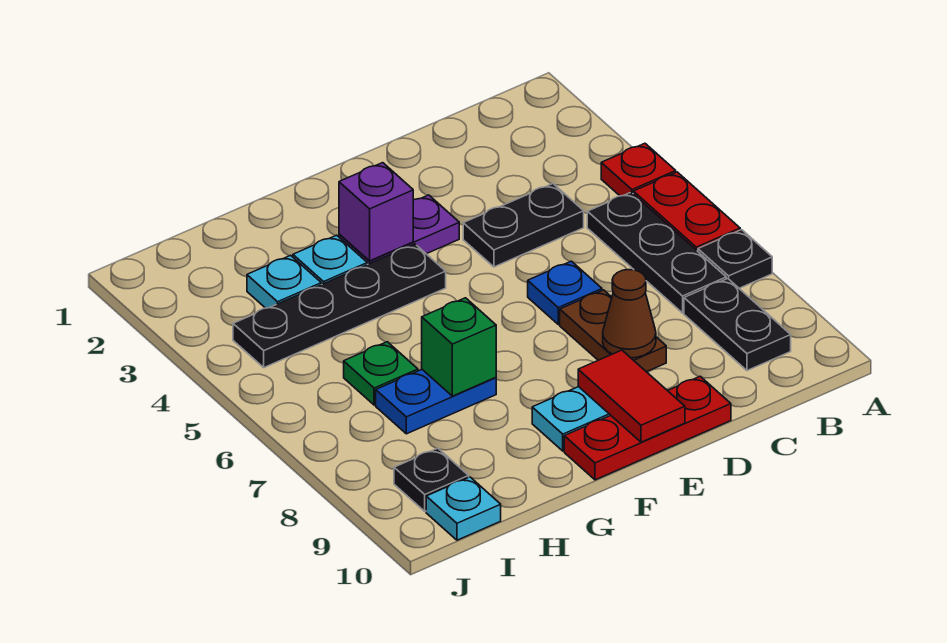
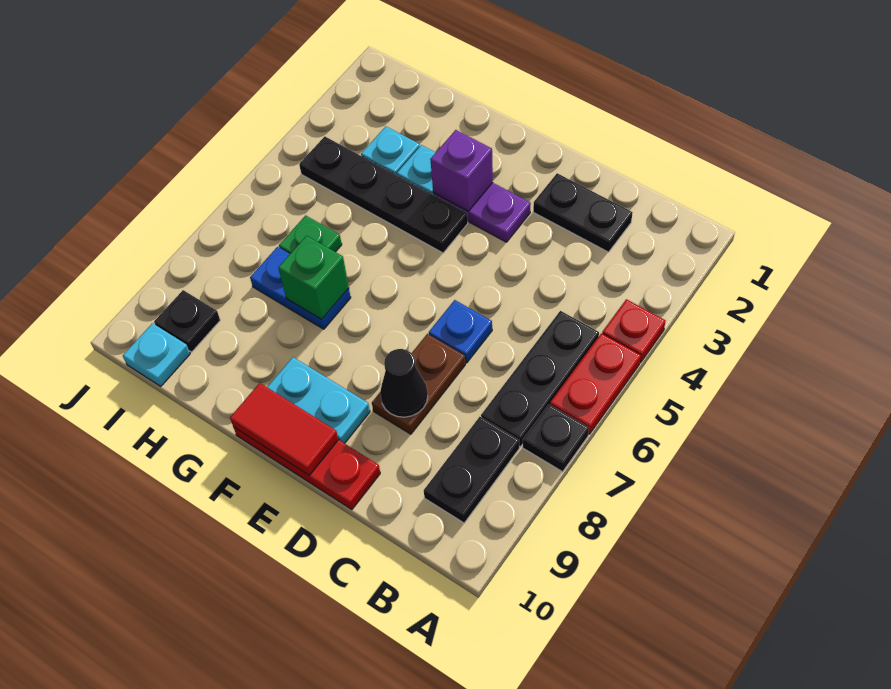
black 1x2 plate [463,184,584,267] -> black 1x2 plate moved to [533,173,633,252]
brown 1x1 cone [603,270,656,358] -> black 1x1 cone [380,349,428,417]
red 1x2 tile [578,350,685,442] -> red 1x2 tile turned to [230,383,339,475]

